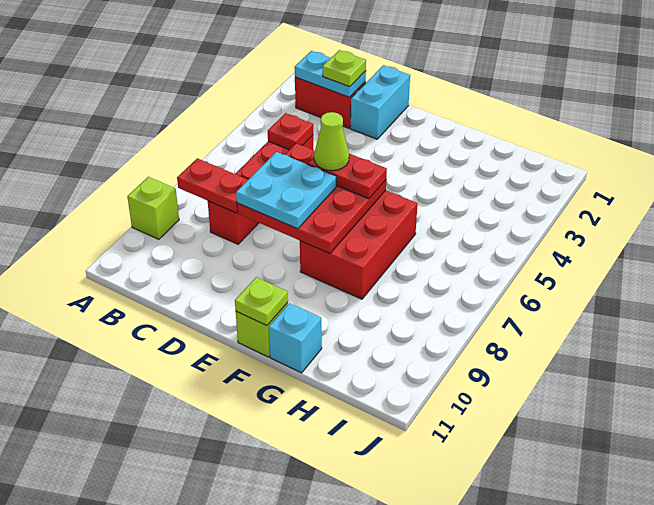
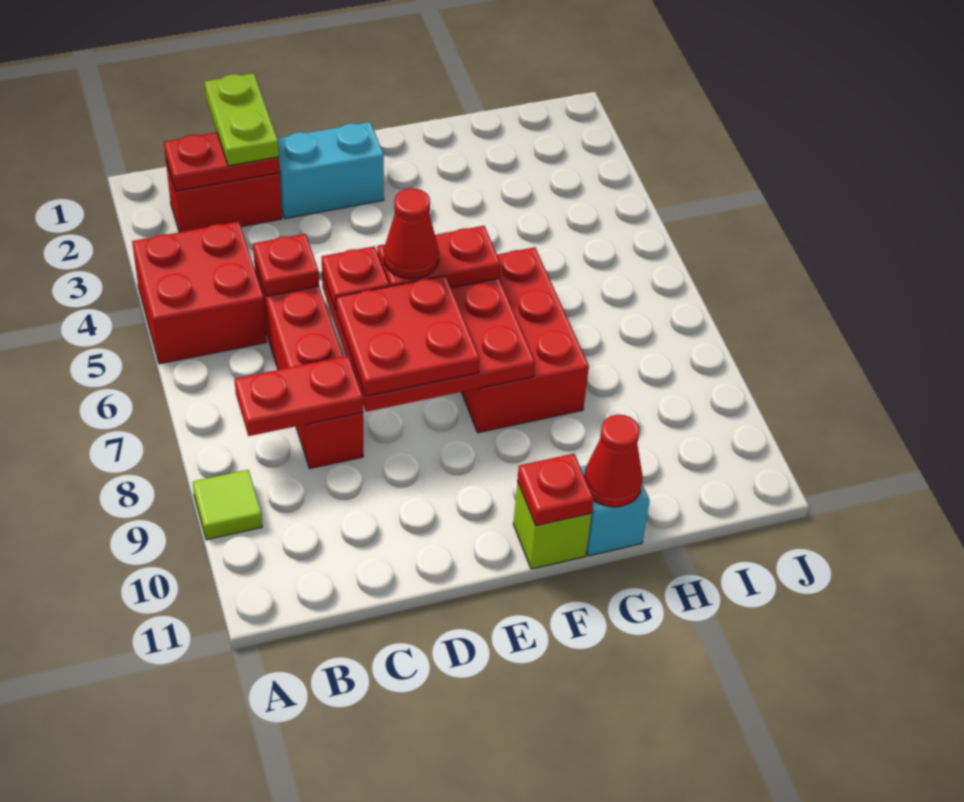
none -> red 2x2 brick [132,222,267,364]
lime 1x1 brick [127,177,179,239] -> lime 1x1 tile [193,470,262,540]
cyan 1x2 plate [295,51,366,97] -> red 1x2 plate [164,132,280,191]
lime 1x1 plate [323,50,366,87] -> lime 1x2 plate [204,73,279,166]
cyan 1x2 brick [350,65,410,139] -> cyan 1x2 brick turned to [277,122,384,218]
none -> red 1x1 plate [322,246,389,310]
cyan 2x2 plate [236,152,336,229] -> red 2x2 plate [336,276,479,396]
lime 1x1 cone [314,112,349,171] -> red 1x1 cone [384,188,439,279]
lime 1x1 plate [235,277,288,326] -> red 1x1 plate [517,454,594,526]
none -> red 1x1 cone [584,415,643,507]

